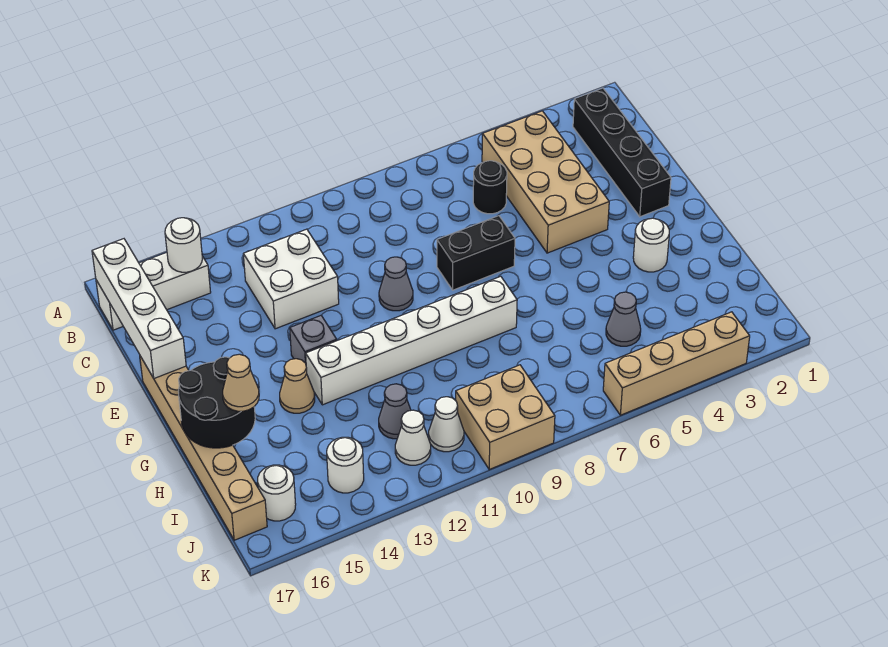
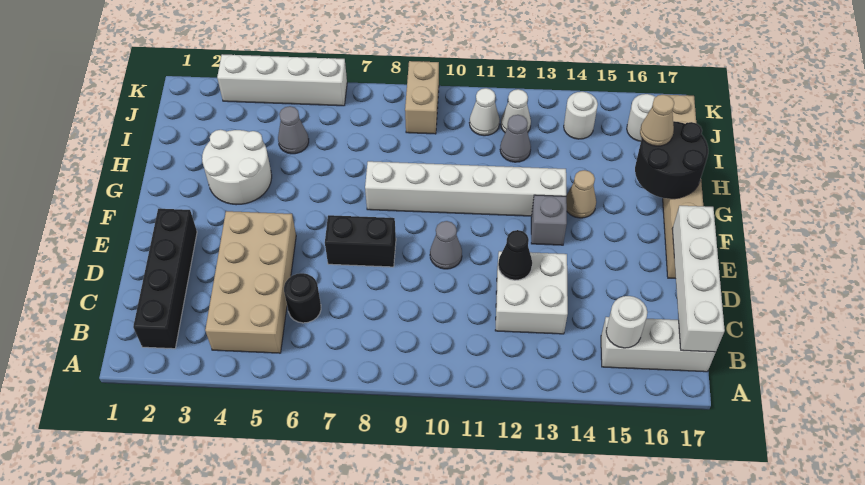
none -> black 1x1 cone [498,230,532,280]
white 1x1 round brick [633,218,669,272] -> white 2x2 round brick [202,130,272,205]
tan 2x2 brick [455,365,555,469] -> tan 1x2 brick [405,61,439,134]
tan 1x4 brick [603,312,750,415] -> white 1x4 brick [217,54,347,106]

